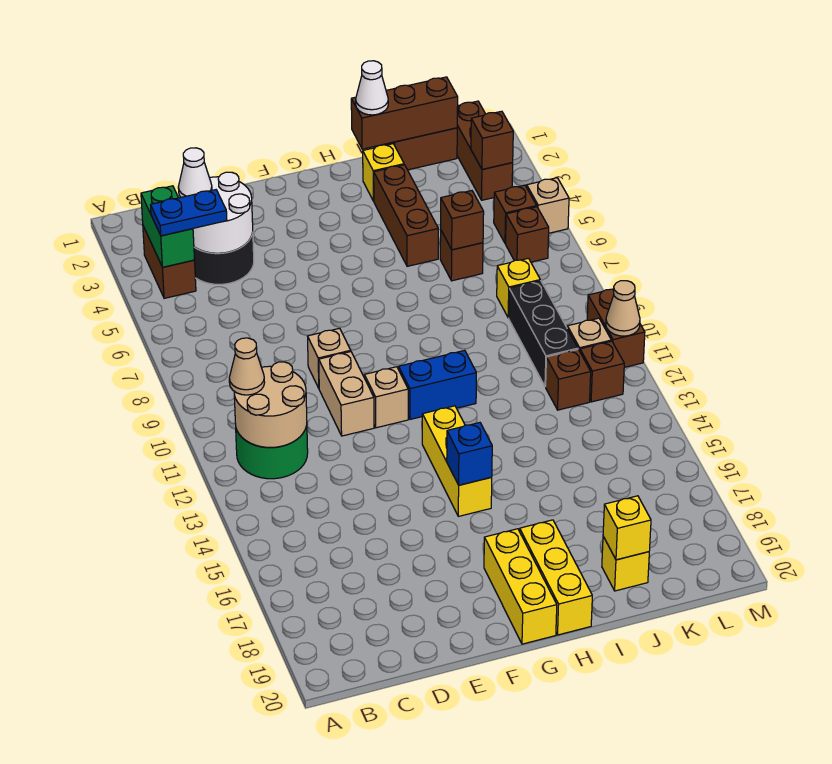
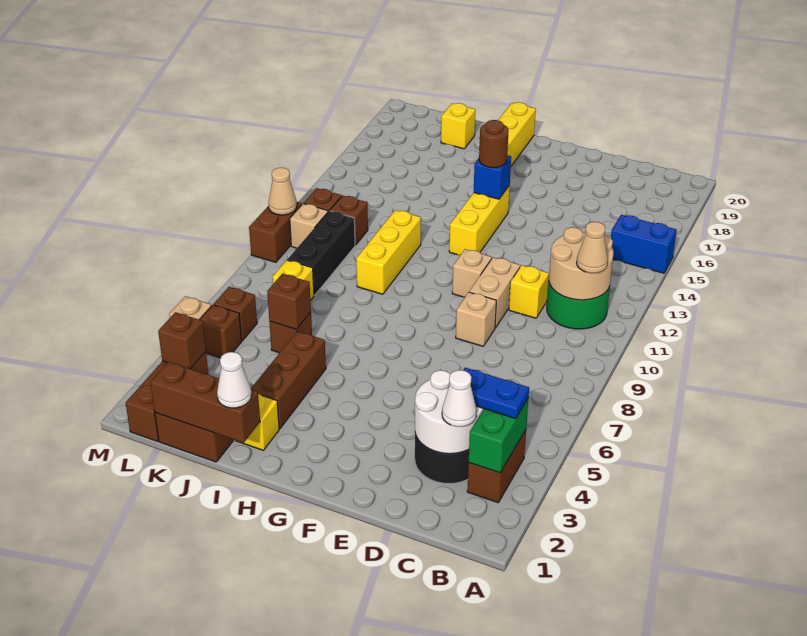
blue 1x2 brick [399,350,476,419] -> blue 1x2 brick moved to [611,215,677,273]
none -> brown 1x1 round brick [479,120,508,168]
yellow 1x3 brick [484,529,557,644] -> yellow 1x3 brick moved to [356,210,421,294]
yellow 1x1 brick [603,496,651,560] -> yellow 1x1 brick moved to [509,265,549,318]

